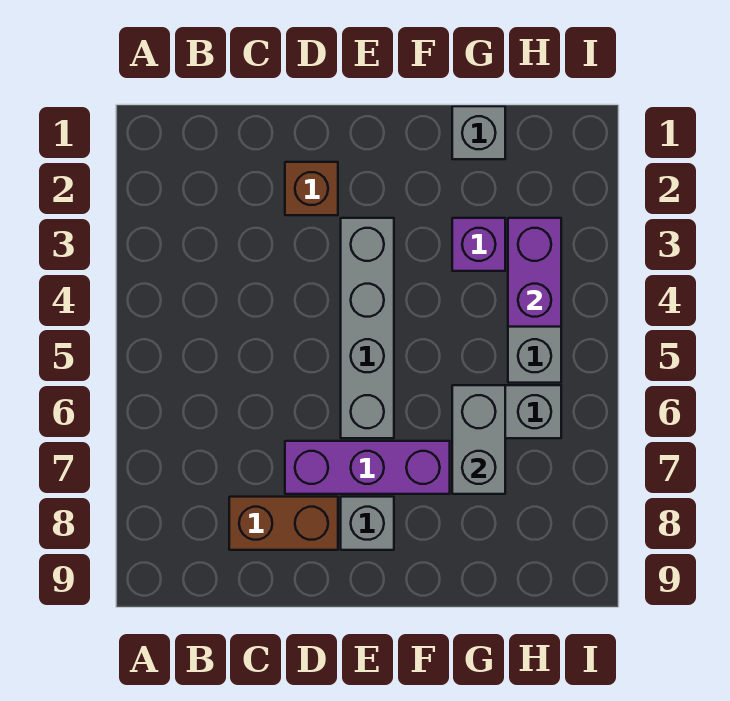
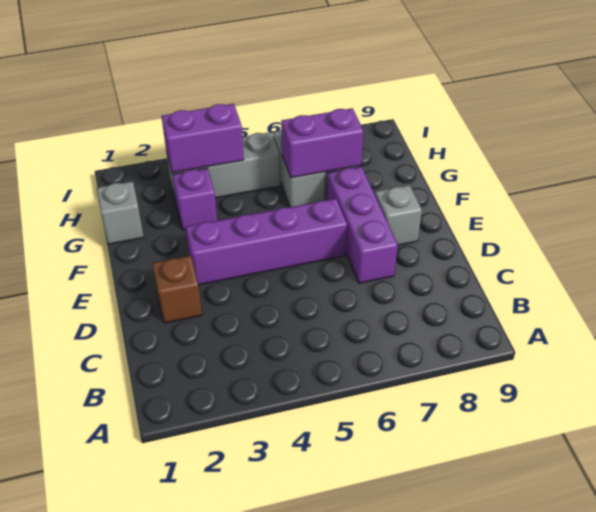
brown 1x2 brick [229,497,338,550] -> none
grey 1x4 brick [341,218,394,438] -> purple 1x4 brick [186,199,347,285]
grey 1x2 brick [452,385,505,494] -> purple 1x2 brick [281,108,364,178]

